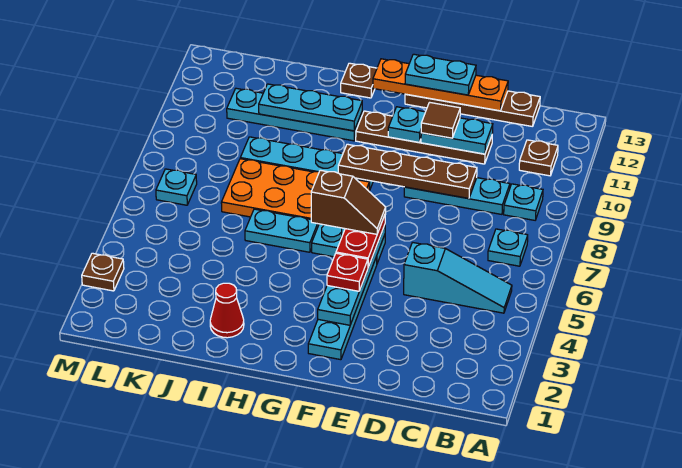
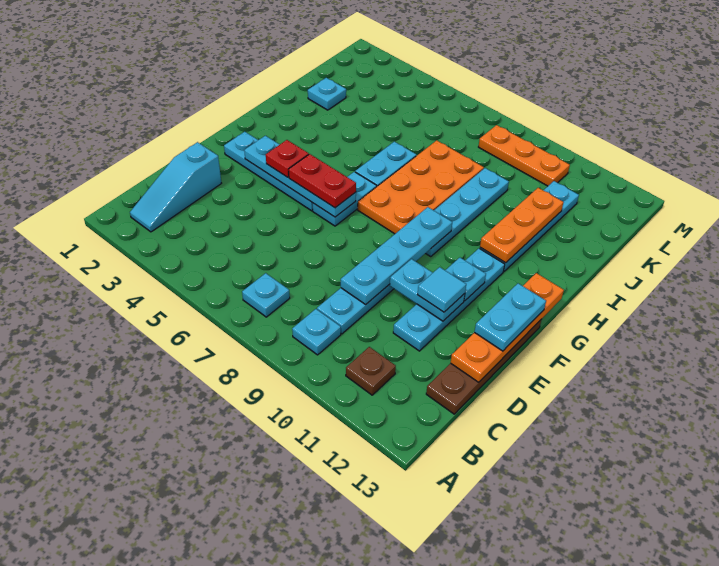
cyan 1x3 slope [404,242,512,313] -> cyan 1x3 slope moved to [130,142,221,232]
brown 1x4 plate [338,144,477,198] -> cyan 1x4 plate [341,207,452,304]
brown 1x4 plate [356,111,492,164] -> cyan 1x4 plate [393,248,505,351]
cyan 1x2 plate [421,118,493,154] -> cyan 1x2 plate turned to [390,259,465,321]
brown 1x1 tile [421,102,460,138] -> cyan 1x1 tile [417,267,466,312]
brown 1x2 slope [311,170,386,234] -> none
cyan 1x3 plate [259,84,362,131] -> orange 1x3 plate [480,188,564,263]
brown 1x1 plate [341,63,377,98] -> none
red 1x1 cone [210,283,244,338] -> none
cyan 1x1 plate [156,169,197,205] -> cyan 1x1 plate moved to [308,78,346,110]
none -> orange 1x3 plate [479,125,570,186]
brown 1x1 plate [82,253,124,291] -> none

